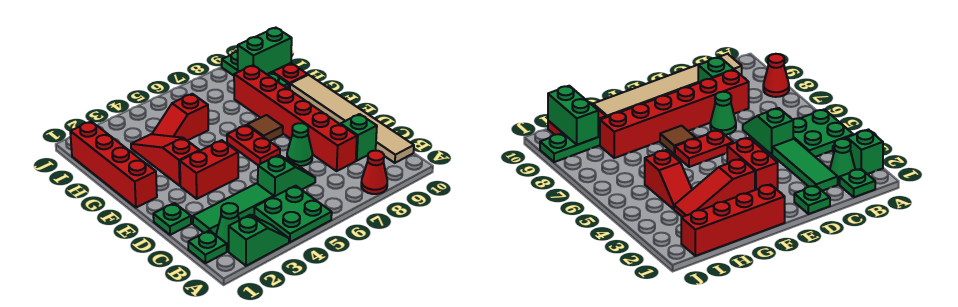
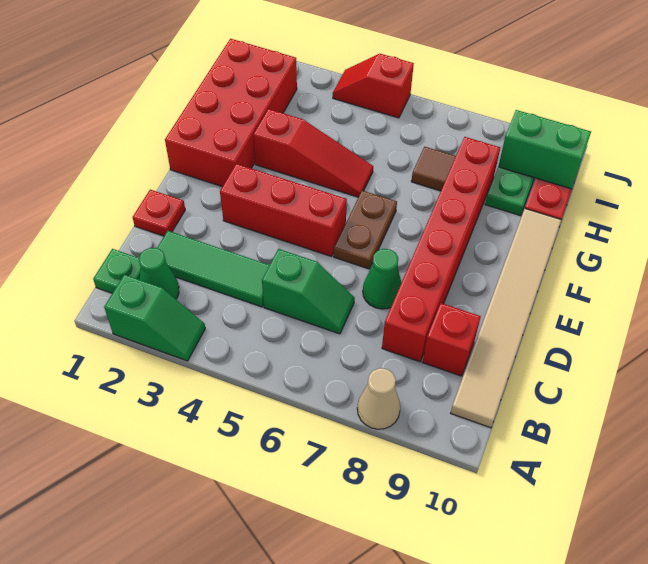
green 2x2 plate [254,186,332,242] -> none
red 1x1 cone [361,151,387,194] -> tan 1x1 cone [357,368,400,429]
green 1x1 brick [341,114,377,161] -> red 1x1 brick [423,303,481,376]
green 1x1 plate [153,203,191,235] -> red 1x1 plate [133,190,185,236]
red 1x2 brick [180,140,238,199] -> red 1x3 brick [220,164,347,256]
red 1x2 plate [227,125,280,165] -> brown 1x2 plate [334,191,397,269]
red 1x4 brick [70,121,157,208] -> red 2x4 brick [165,39,297,187]
red 1x3 slope [131,134,200,186] -> red 1x3 slope turned to [253,109,373,197]
brown 1x1 tile [247,115,283,141] -> brown 1x1 tile moved to [411,147,456,191]
red 1x2 slope [152,94,208,141] -> red 1x2 slope moved to [333,54,414,118]

